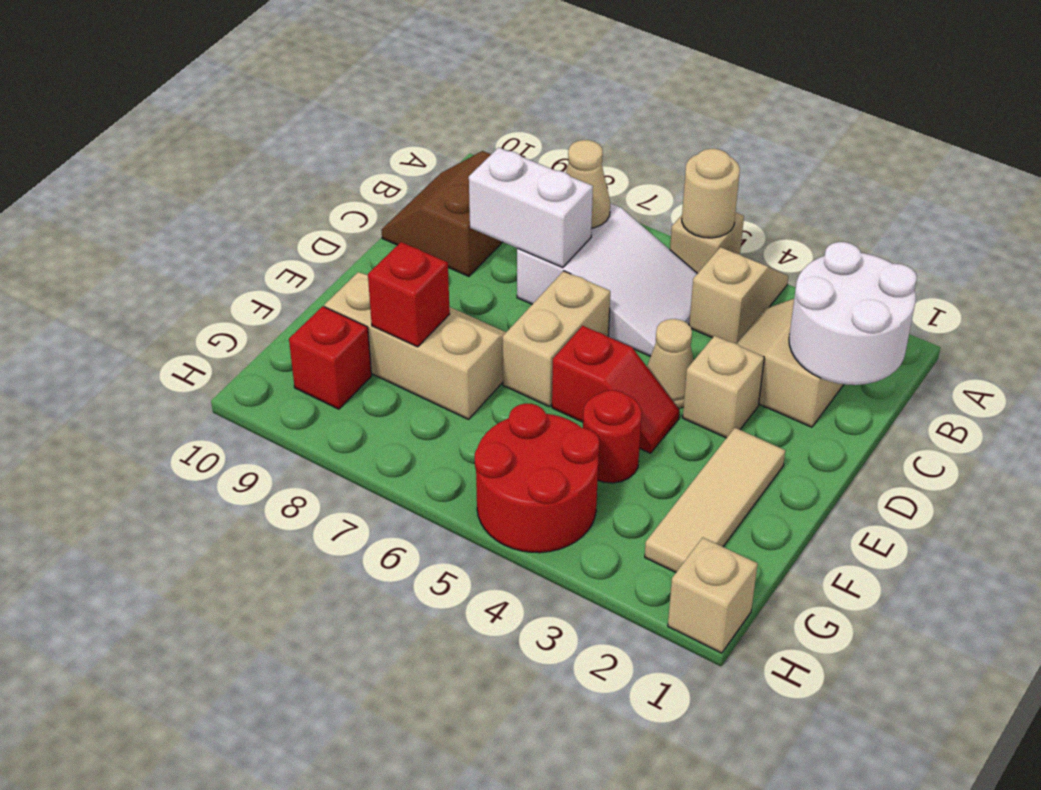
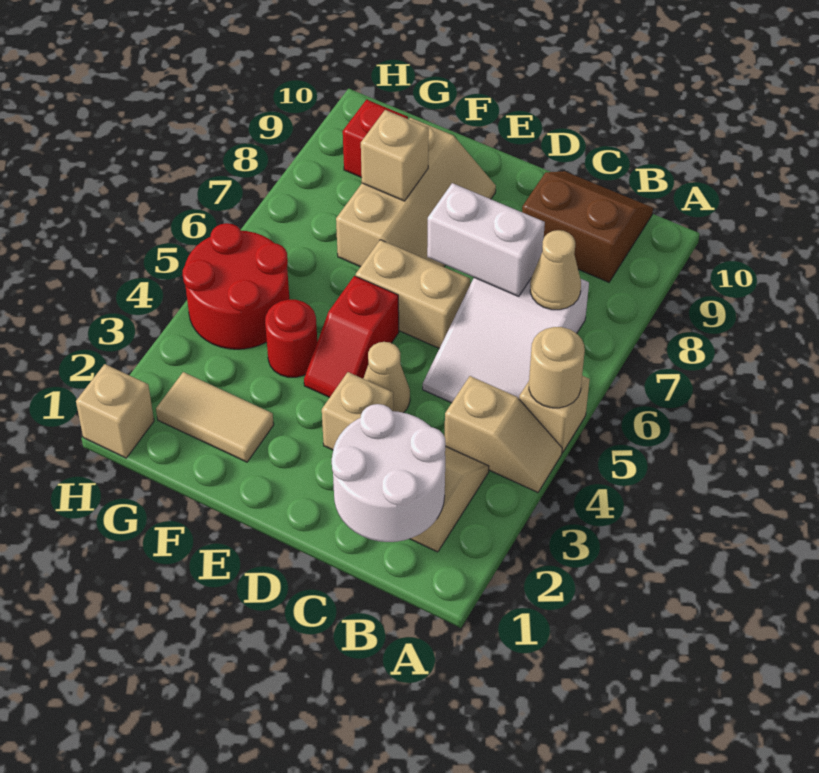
white 1x2 brick [469,147,593,268] -> white 1x2 brick turned to [427,183,545,297]
tan 1x3 tile [645,428,785,572] -> tan 1x2 tile [156,372,274,462]
red 1x1 brick [368,242,450,347] -> tan 1x1 brick [361,110,429,201]

